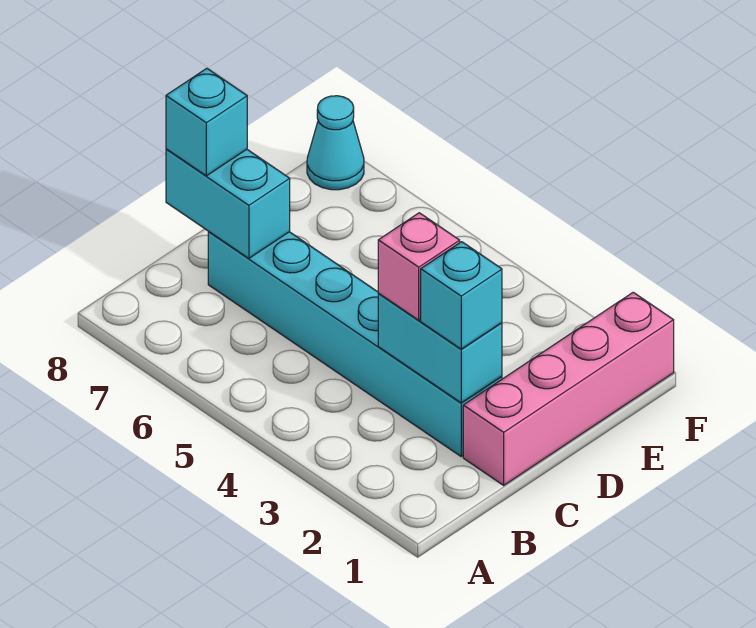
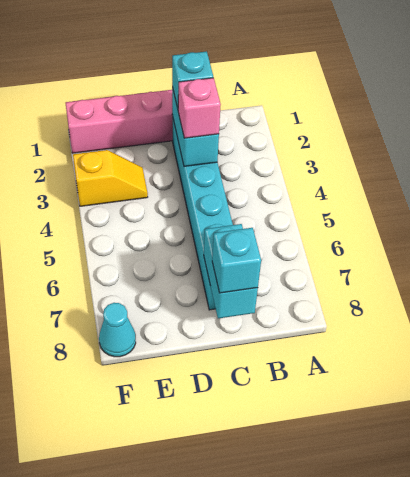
none -> yellow 1x2 slope [73,150,148,206]

